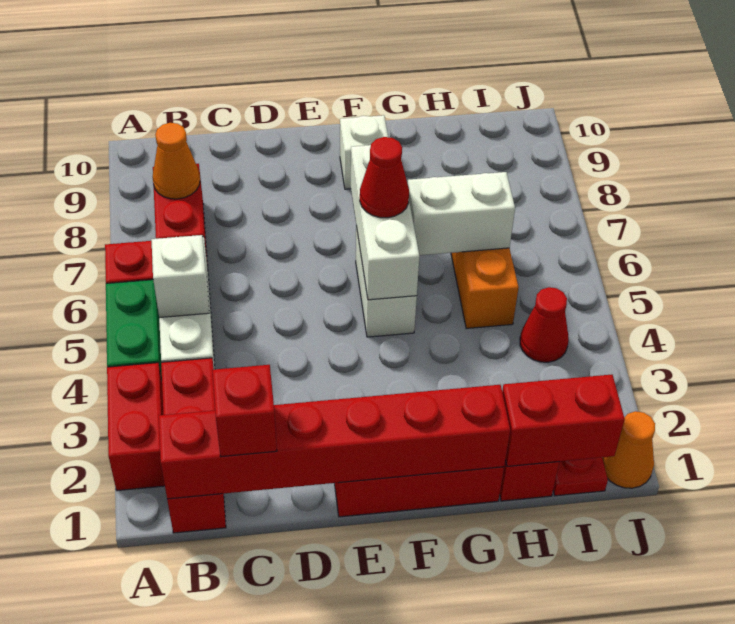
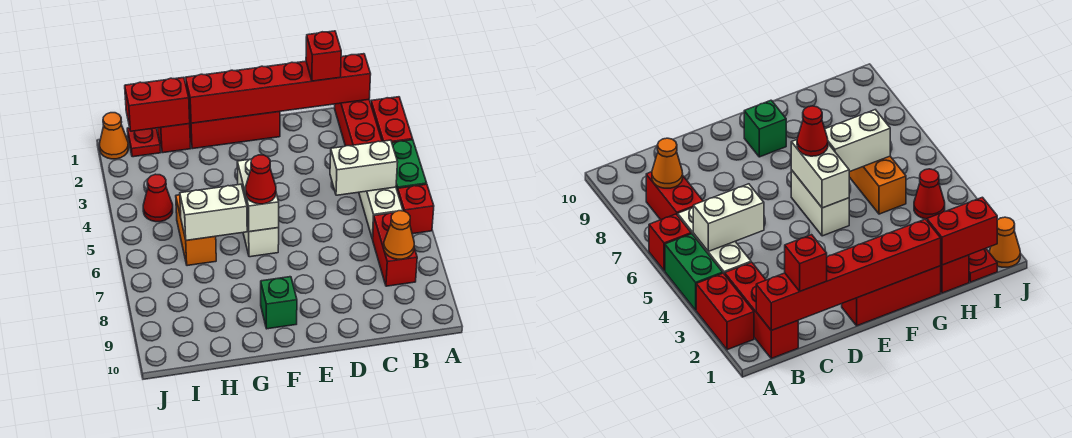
white 1x1 brick [151,235,209,318] -> white 1x2 brick [330,140,398,195]
white 1x3 brick [351,145,419,300] -> white 1x2 brick [237,159,279,232]
white 1x1 brick [340,115,388,189] -> green 1x1 brick [261,277,297,329]

